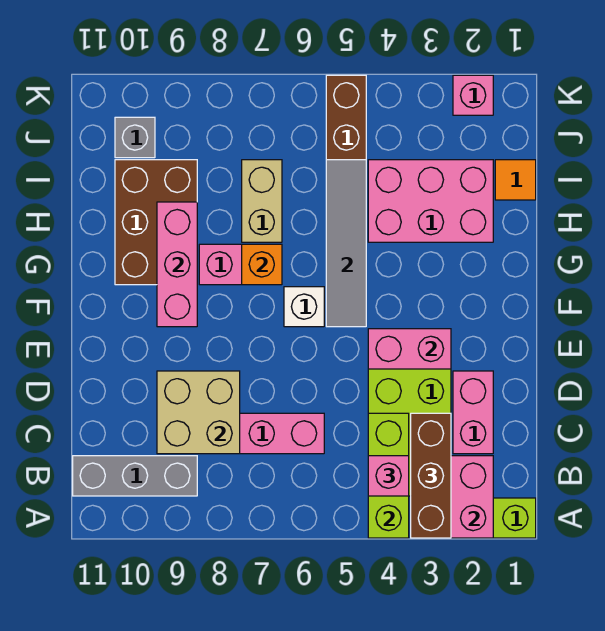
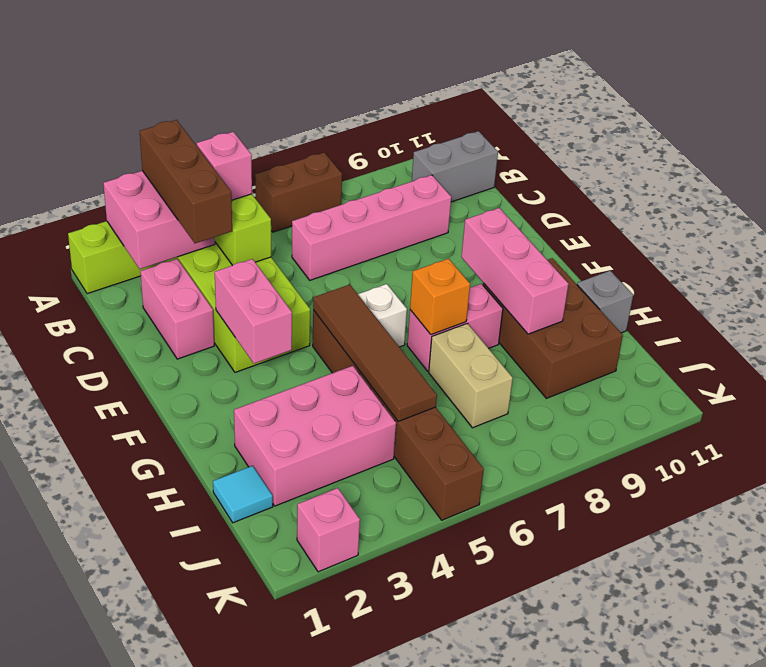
none -> brown 1x2 brick [255,153,342,232]
grey 1x3 brick [73,456,197,496] -> grey 1x2 brick [412,131,498,202]
tan 2x2 brick [157,371,240,454] -> none
pink 1x2 brick [368,329,451,369] -> pink 1x2 brick turned to [215,259,292,363]
grey 1x4 tile [326,160,366,327] -> brown 1x4 tile [313,284,437,421]
orange 1x1 tile [495,160,536,200] -> cyan 1x1 tile [213,466,273,523]
grey 1x1 brick [115,117,155,158] -> grey 1x1 brick moved to [577,271,633,333]

